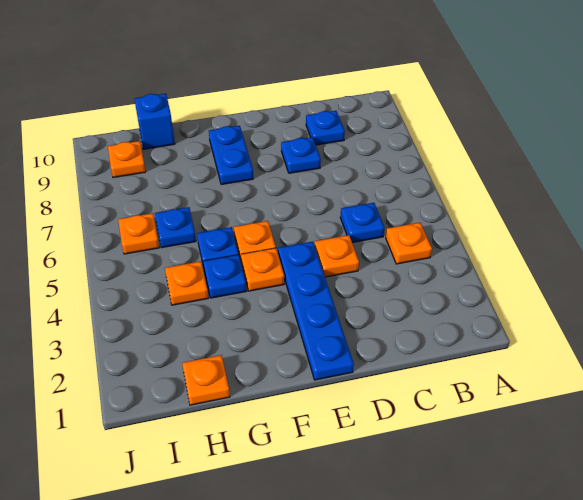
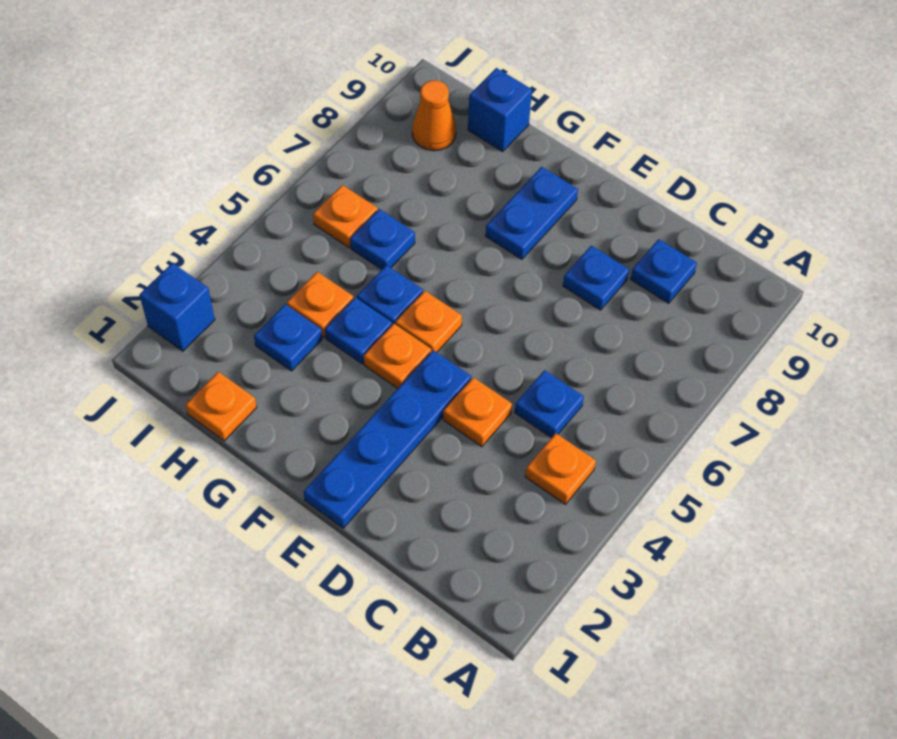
none -> blue 1x1 plate [254,304,322,371]
orange 1x1 plate [108,141,146,178] -> orange 1x1 cone [412,80,456,151]
none -> blue 1x1 brick [140,263,215,351]

